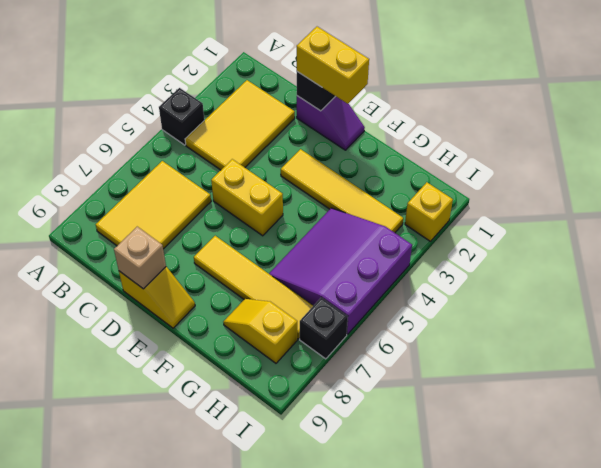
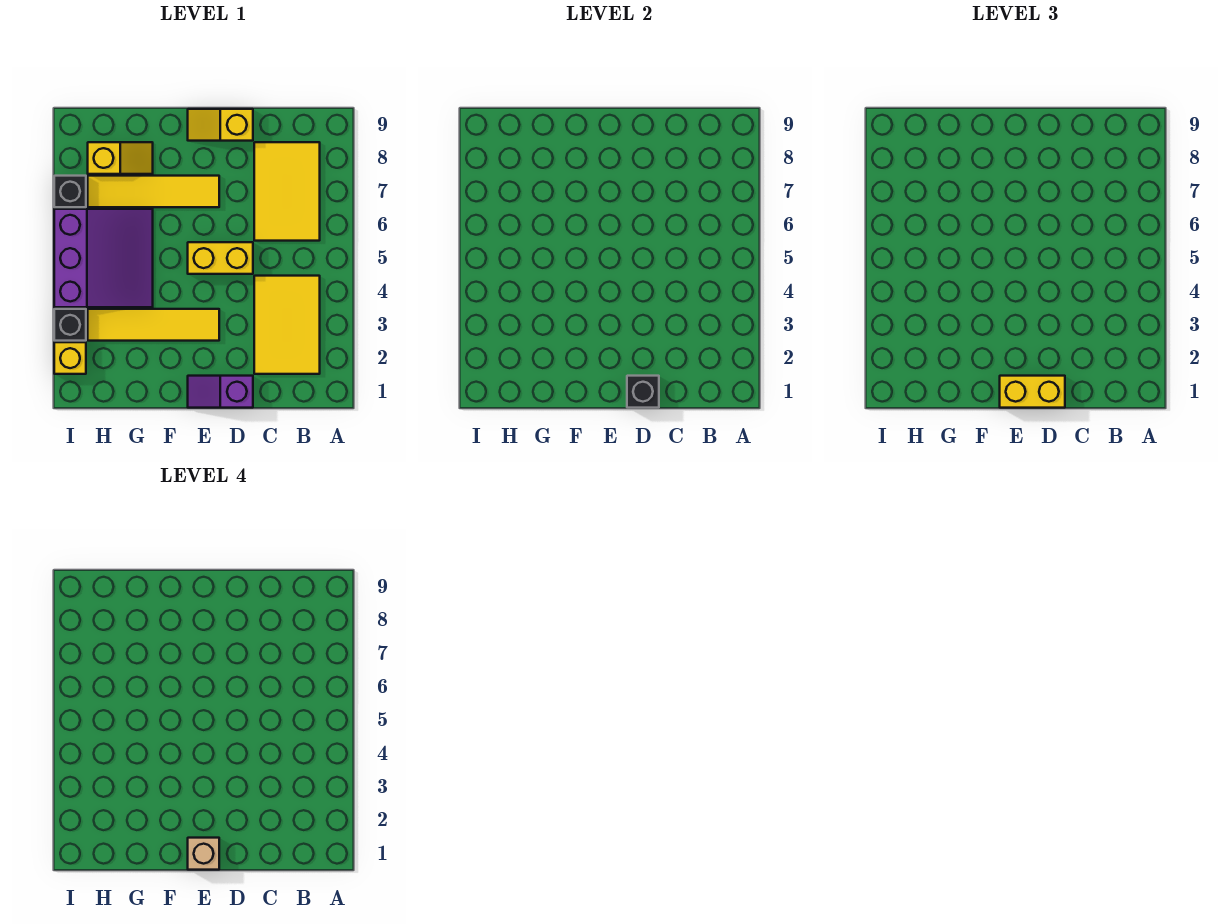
black 1x1 brick [159,88,204,145] -> black 1x1 brick moved to [54,309,86,341]
tan 1x1 brick [114,227,166,289] -> tan 1x1 brick moved to [188,838,219,870]

